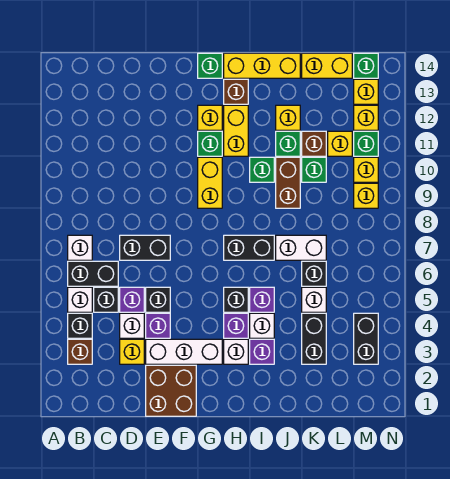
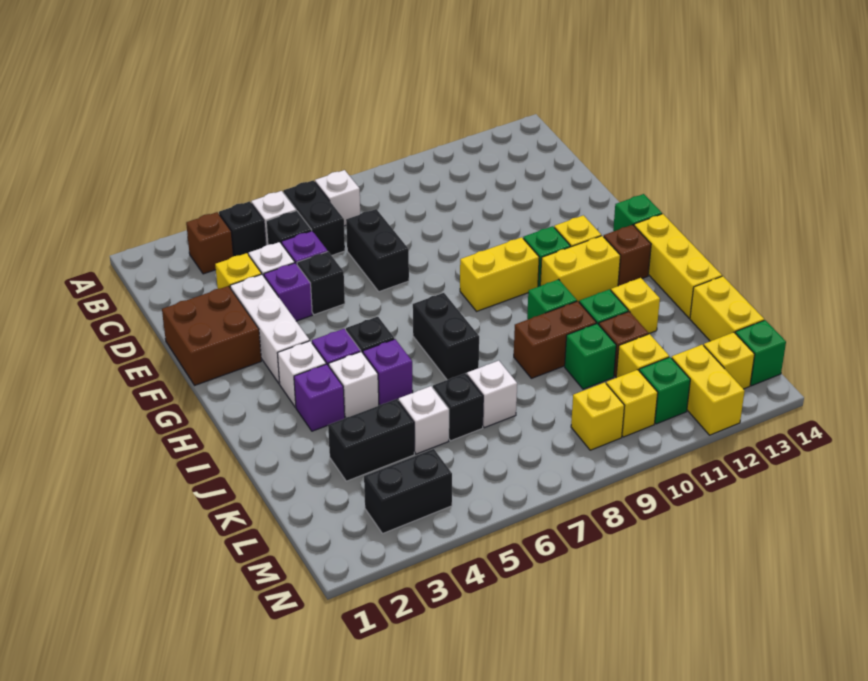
white 1x2 brick [276,235,326,260] -> white 1x1 brick [467,361,517,428]
yellow 1x1 brick [354,105,378,130] -> yellow 1x2 brick [672,345,745,435]

